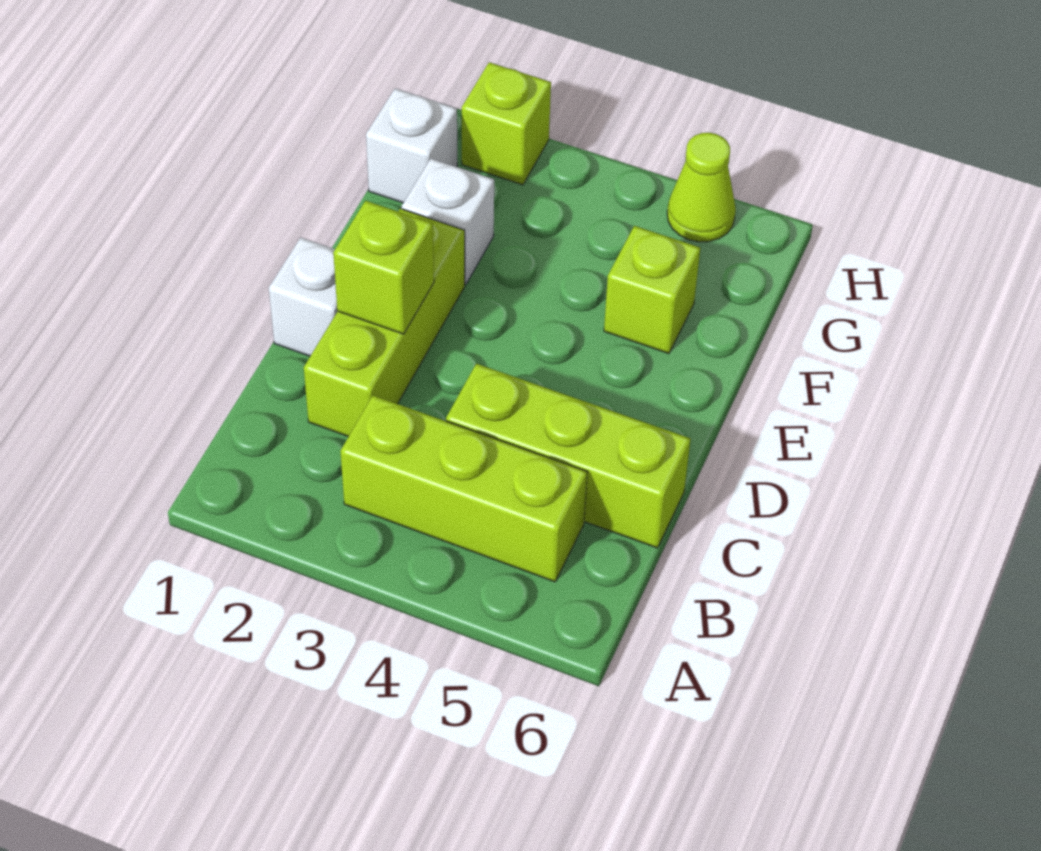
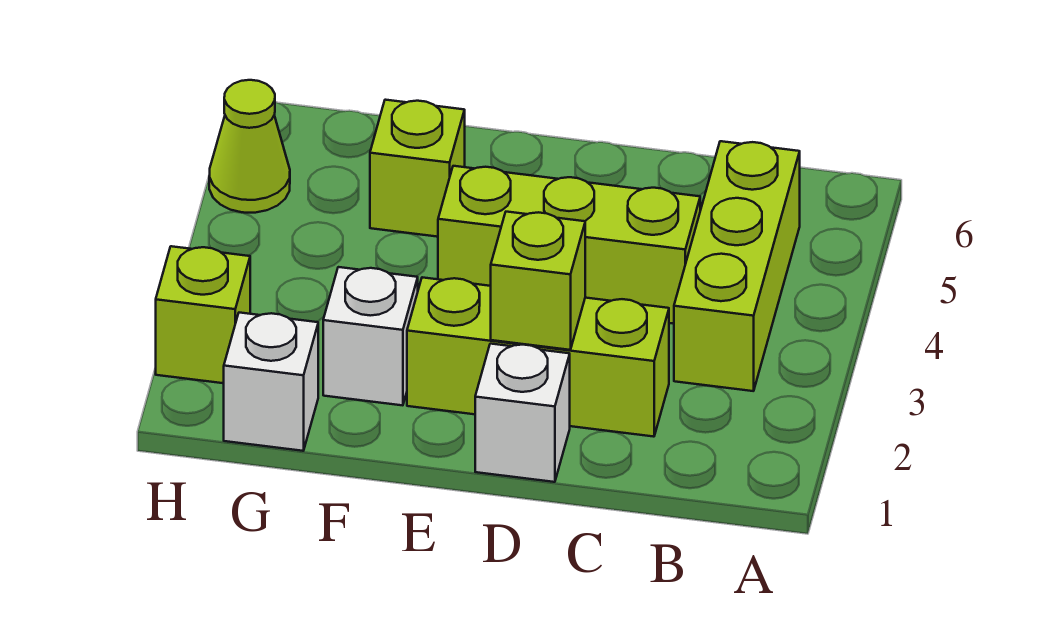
lime 1x3 brick [446,364,691,548] -> lime 1x3 brick turned to [438,166,700,324]

